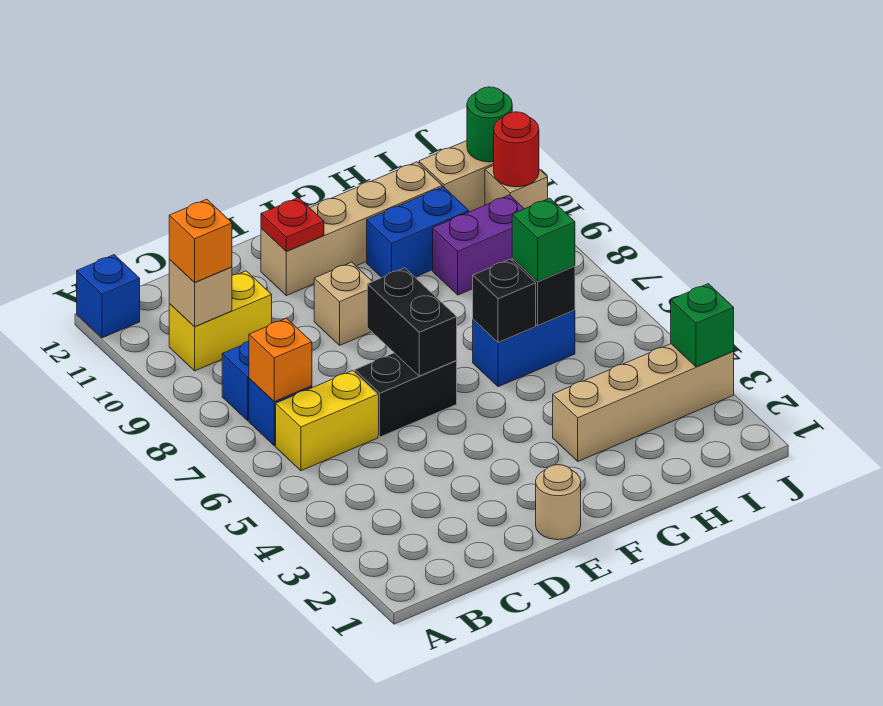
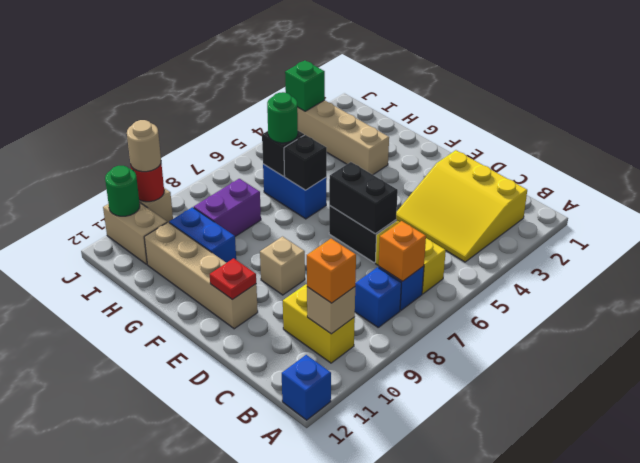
none -> yellow 3x3 slope [396,150,527,262]
tan 1x1 round brick [536,465,581,540] -> tan 1x1 round brick moved to [127,120,161,172]
black 1x2 brick [367,268,457,376] -> black 1x2 brick turned to [329,162,398,234]
green 1x1 brick [512,198,575,282] -> green 1x1 round brick [267,92,298,143]
purple 1x2 brick [433,195,524,295] -> purple 1x2 brick turned to [194,179,261,236]

